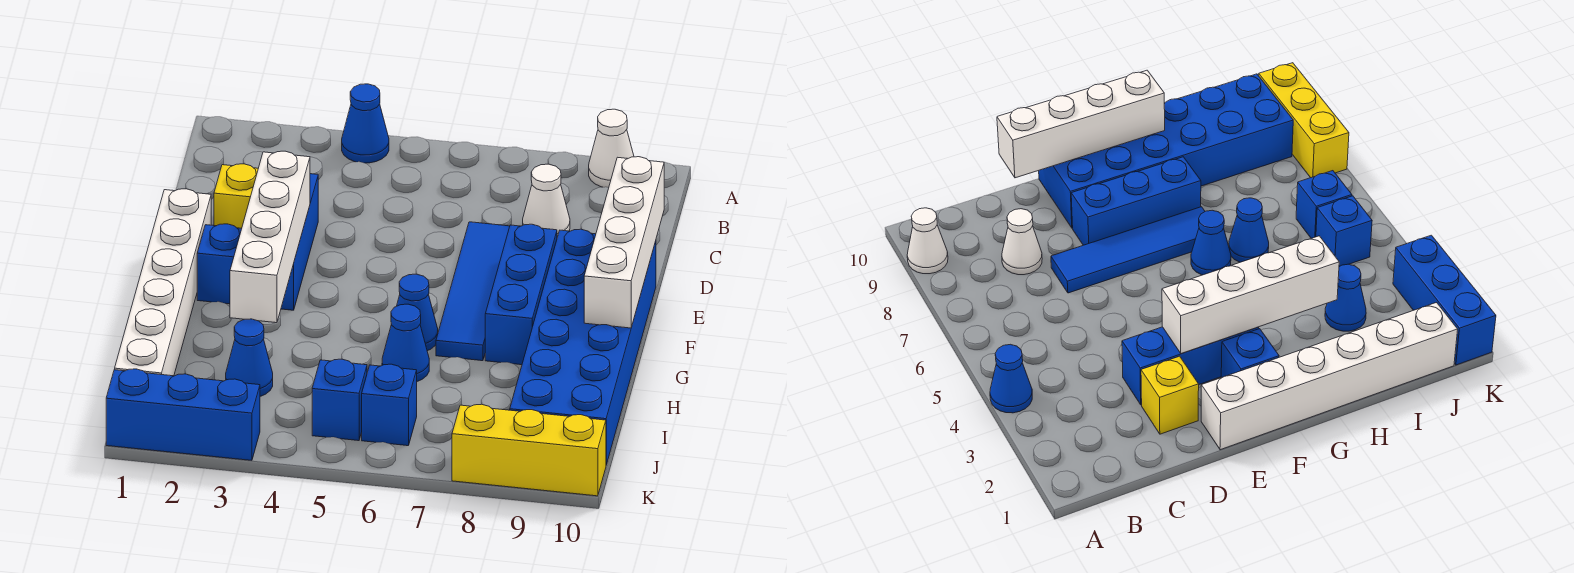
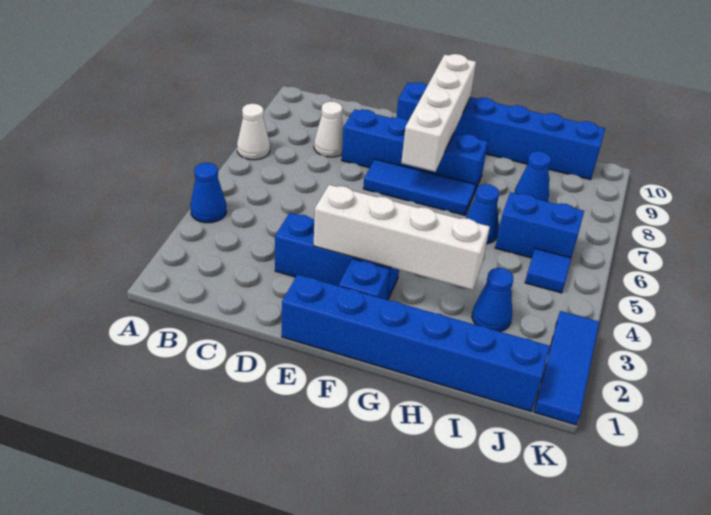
white 1x1 cone [589,109,634,188] -> white 1x1 cone moved to [237,104,270,160]
yellow 1x1 brick [214,164,258,228] -> none
blue 1x4 tile [436,222,510,361] -> blue 1x3 tile [363,159,476,215]
white 1x4 brick [584,157,664,328] -> white 1x4 brick turned to [401,54,476,172]
white 1x6 brick [115,189,211,376] -> blue 1x6 brick [282,275,550,412]
blue 1x3 brick [485,224,557,365] -> blue 1x4 brick [342,109,488,193]
blue 2x6 brick [510,229,656,465] -> blue 1x6 brick [396,82,605,180]
blue 1x1 cone [397,274,438,351] -> blue 1x1 cone moved to [514,151,551,201]
blue 1x1 brick [312,359,367,441] -> blue 1x1 tile [525,249,571,293]
blue 1x1 brick [362,364,417,446] -> blue 1x2 brick [495,192,584,258]
blue 1x3 brick [106,369,260,460] -> blue 1x3 tile [534,311,599,425]
yellow 1x3 brick [452,404,606,496] -> none

